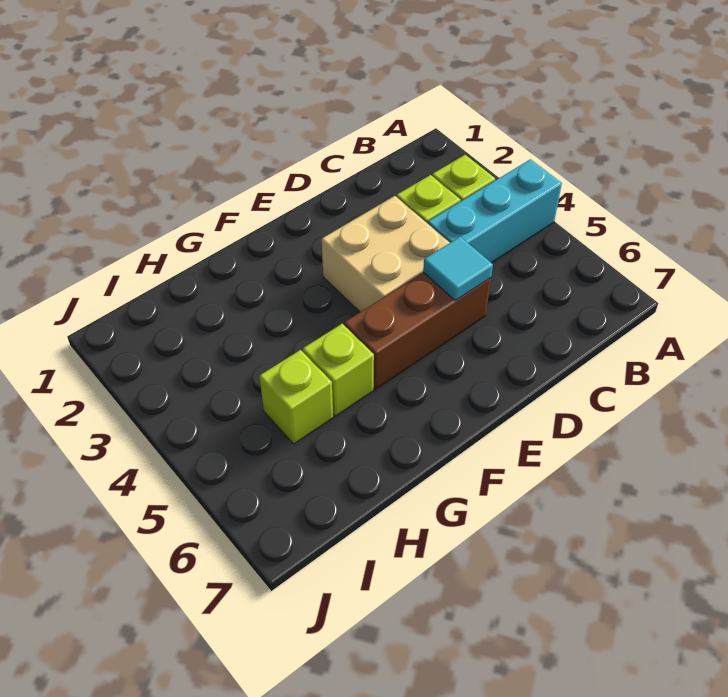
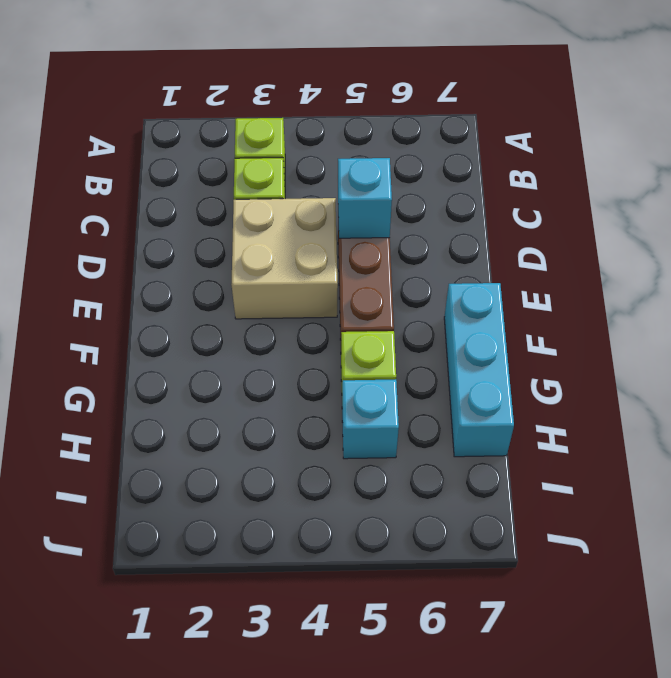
cyan 1x3 brick [428,159,562,263] -> cyan 1x3 brick moved to [444,283,514,457]
cyan 1x1 tile [423,237,493,301] -> cyan 1x1 brick [338,158,392,238]
lime 1x1 brick [259,350,333,444] -> cyan 1x1 brick [342,379,399,459]

